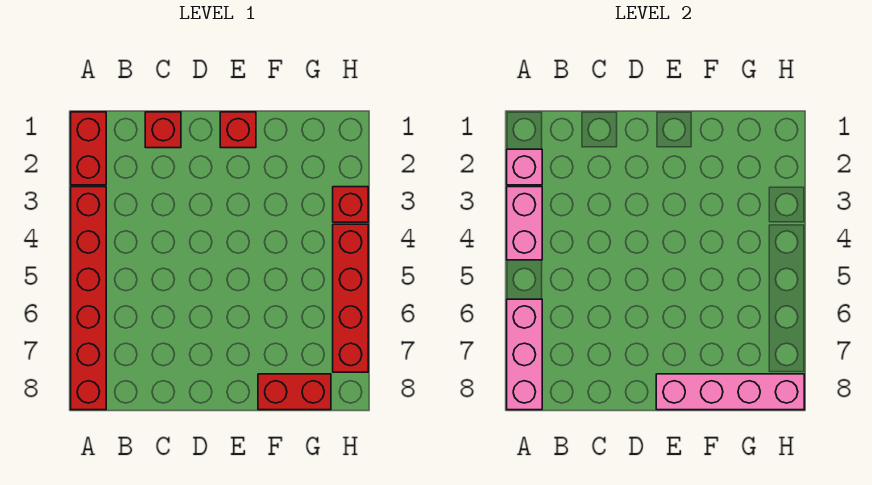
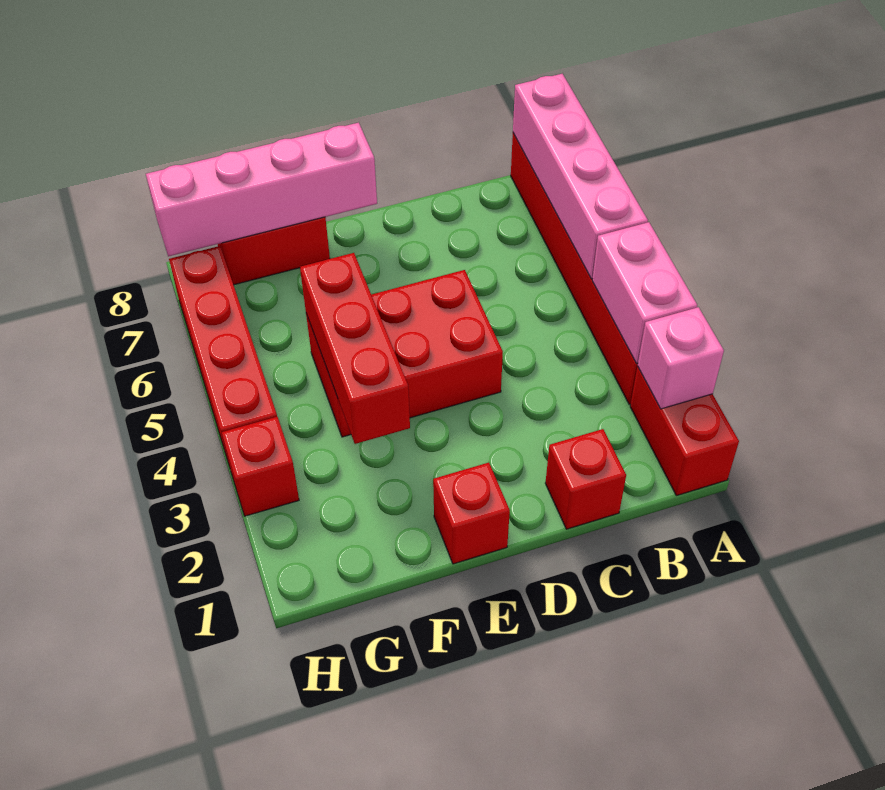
pink 1x3 brick [507,299,542,410] -> pink 1x4 brick [513,74,648,279]
none -> red 2x3 brick [306,270,503,437]
none -> red 1x3 brick [300,253,410,444]

